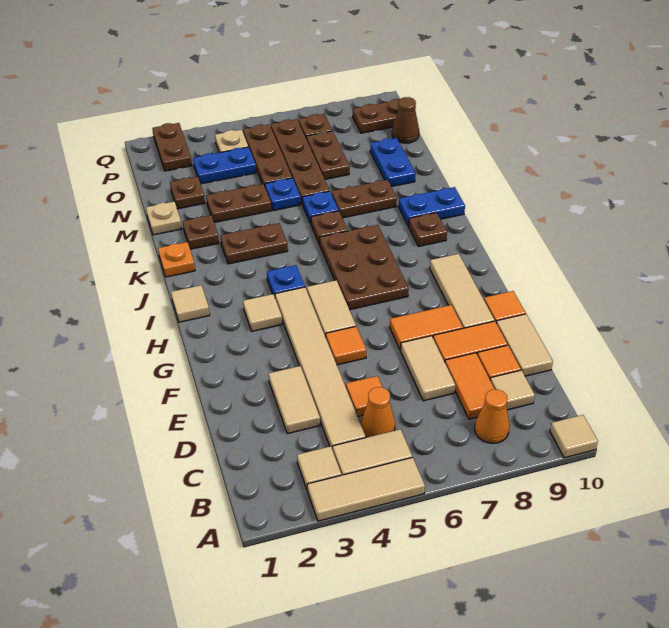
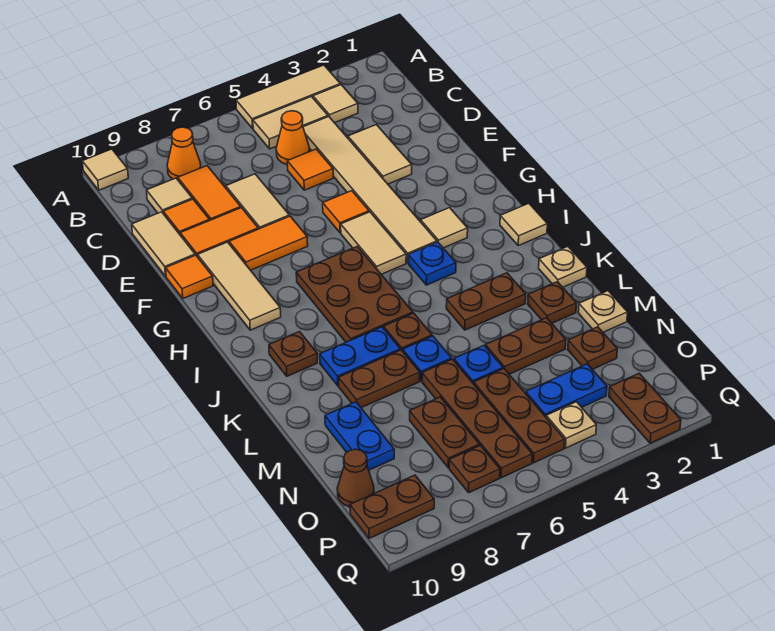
orange 1x1 plate [158,242,195,277] -> tan 1x1 plate [539,247,587,287]
blue 1x2 plate [398,187,465,226] -> blue 1x2 plate moved to [320,327,400,386]

